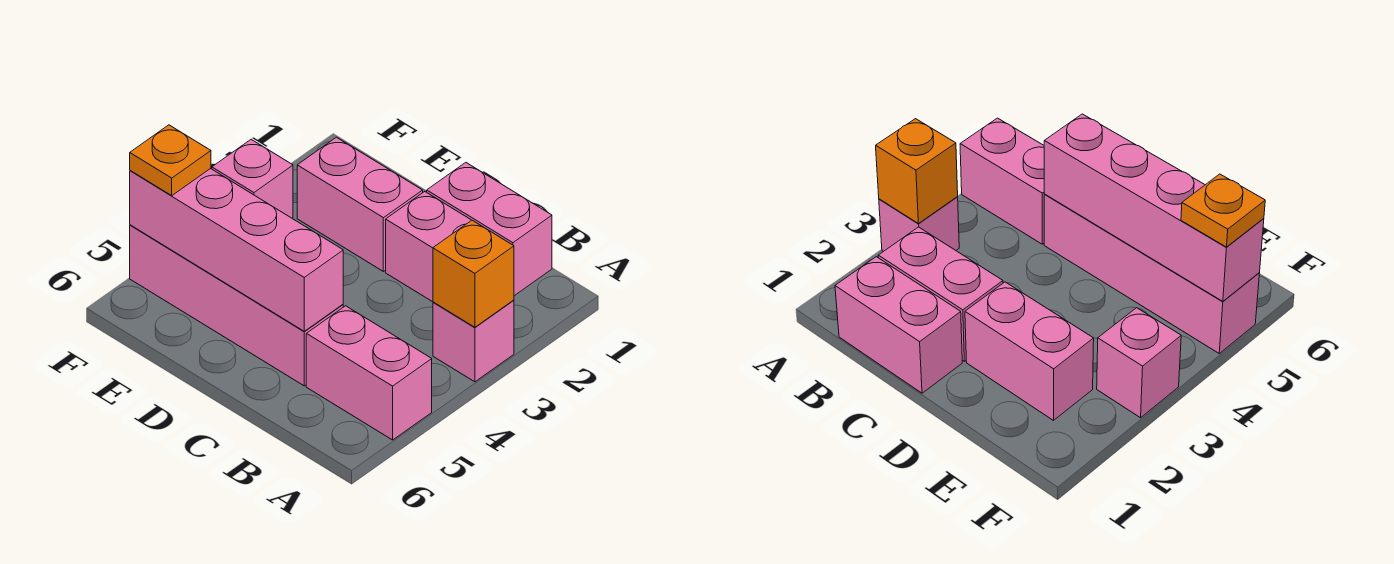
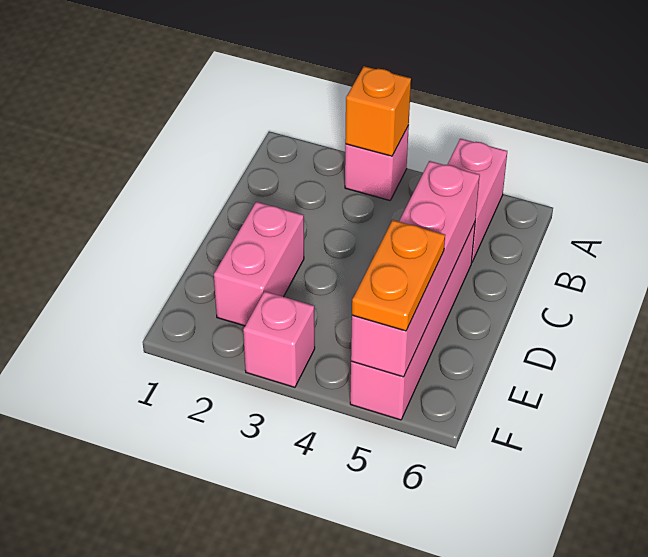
pink 1x2 brick [427,163,552,296] -> none
pink 1x2 brick [386,192,471,302] -> none
orange 1x1 plate [130,125,211,195] -> orange 1x2 plate [352,220,445,331]

